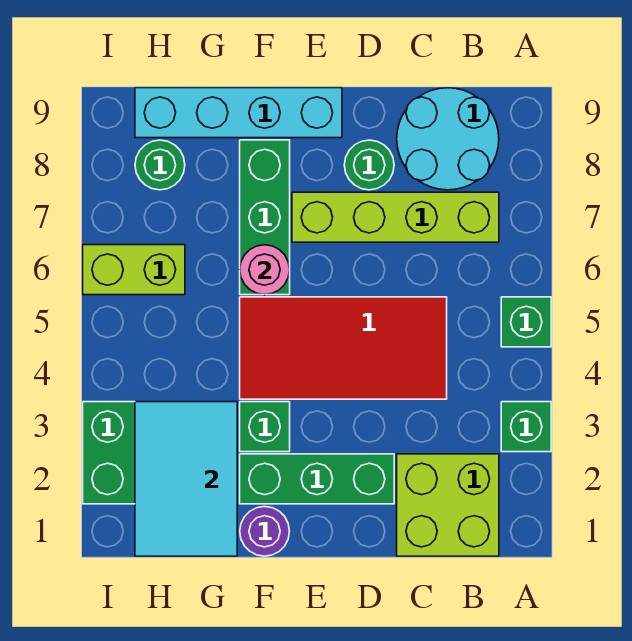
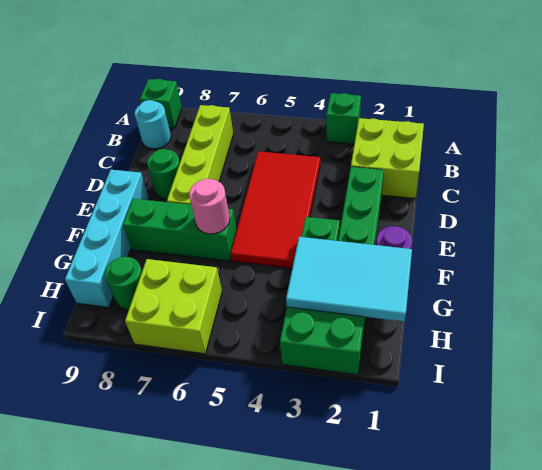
green 1x1 brick [501,297,551,347] -> green 1x1 brick moved to [140,79,182,128]
cyan 2x2 round brick [397,88,499,190] -> cyan 1x1 round brick [135,100,171,149]
lime 1x2 brick [83,245,185,295] -> lime 2x2 brick [125,259,222,354]

